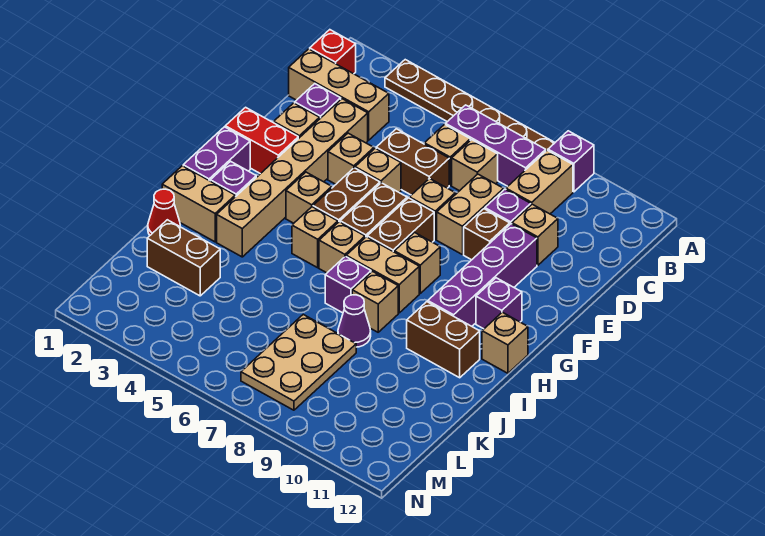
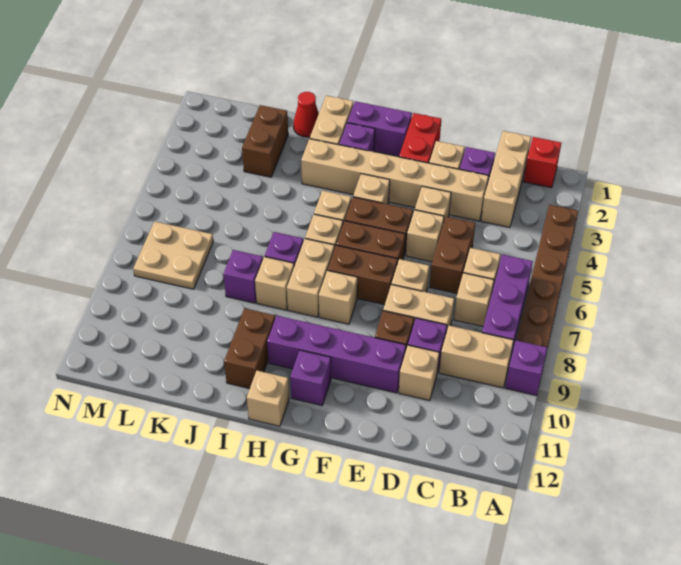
purple 1x1 cone [338,295,371,347] -> purple 1x1 brick [223,250,263,303]
tan 2x3 plate [241,315,356,410] -> tan 2x2 plate [133,221,213,289]

